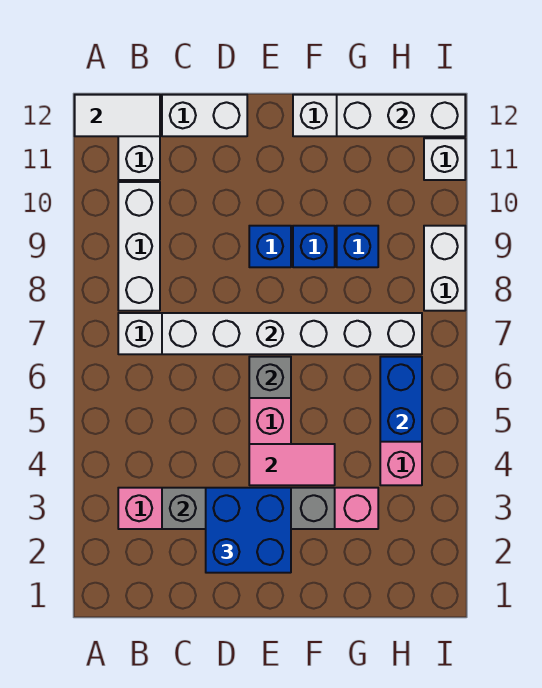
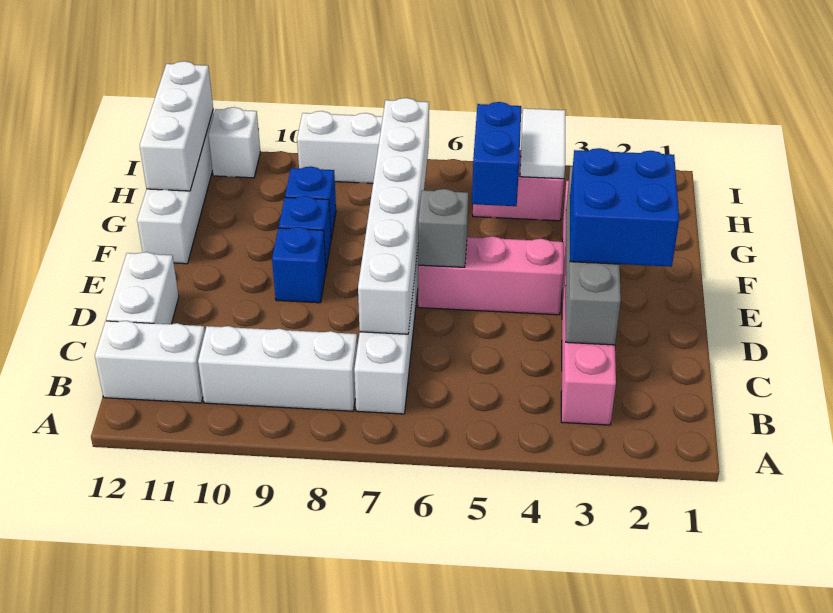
white 1x2 tile [75,95,160,136] -> white 1x2 tile moved to [520,108,566,179]
pink 1x2 tile [249,444,335,485] -> none
blue 1x2 brick [380,357,422,442] -> blue 1x2 brick turned to [472,102,521,206]

